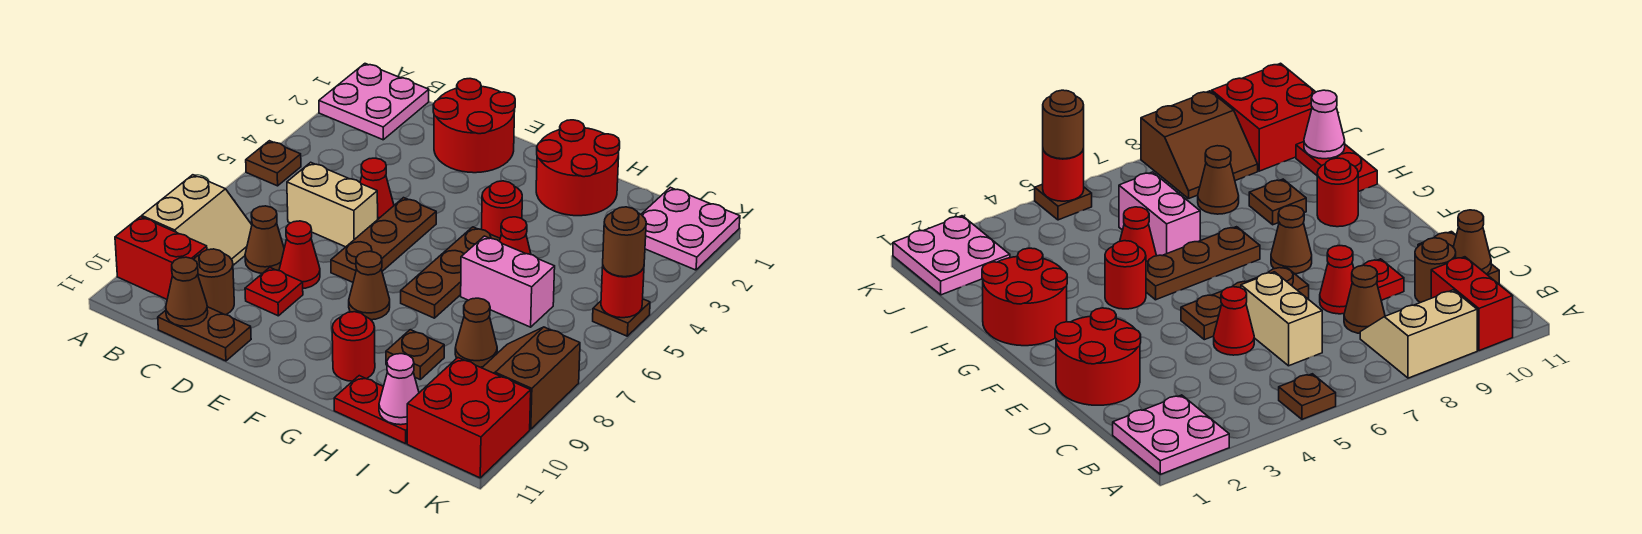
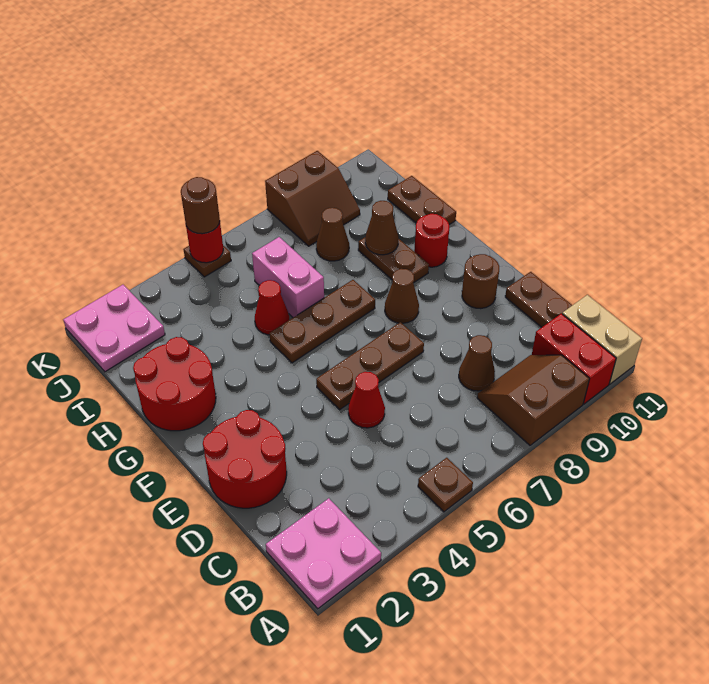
tan 2x2 slope [142,175,252,265] -> brown 2x2 slope [477,355,589,445]
tan 1x2 brick [287,162,378,247] -> tan 1x2 brick moved to [562,295,642,384]
brown 1x1 round brick [194,249,234,315] -> brown 1x1 round brick moved to [462,254,499,309]
brown 1x1 cone [166,257,208,326] -> brown 1x1 cone moved to [365,201,399,255]
red 1x1 cone [279,221,320,288] -> none
red 1x1 plate [245,268,303,316] -> none
red 1x1 round brick [482,181,522,238] -> none
brown 1x1 plate [386,330,444,379] -> brown 1x2 plate [358,238,429,282]
red 1x2 plate [334,376,407,444] -> brown 1x2 plate [388,176,456,225]
pink 1x1 cone [379,354,419,425] -> none
red 2x2 brick [407,358,531,478] -> none

